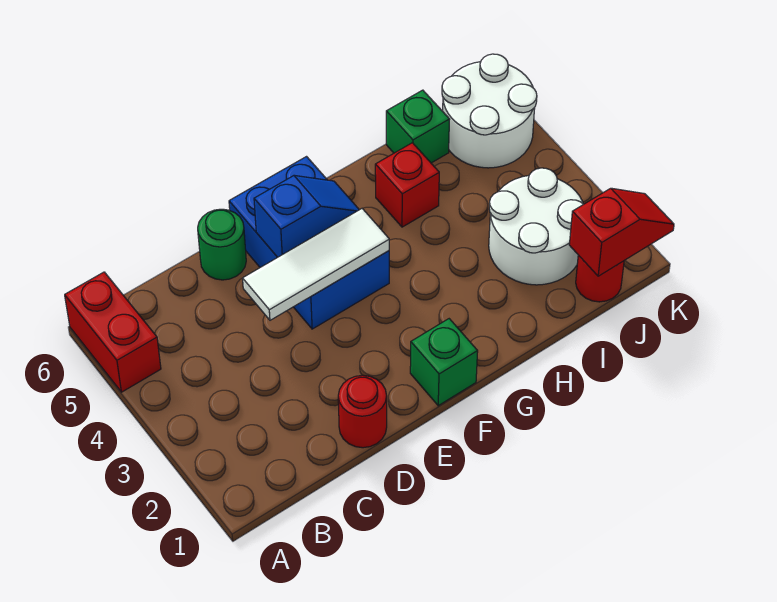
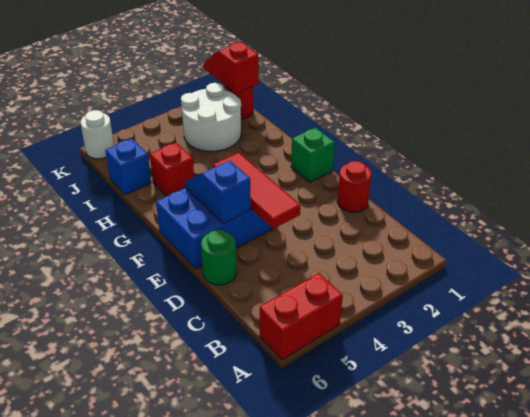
white 1x3 tile [243,209,389,320] -> red 1x3 tile [213,153,300,229]
green 1x1 brick [386,90,450,163] -> blue 1x1 brick [105,139,151,195]
white 2x2 round brick [442,54,537,168] -> white 1x1 round brick [81,110,114,159]

